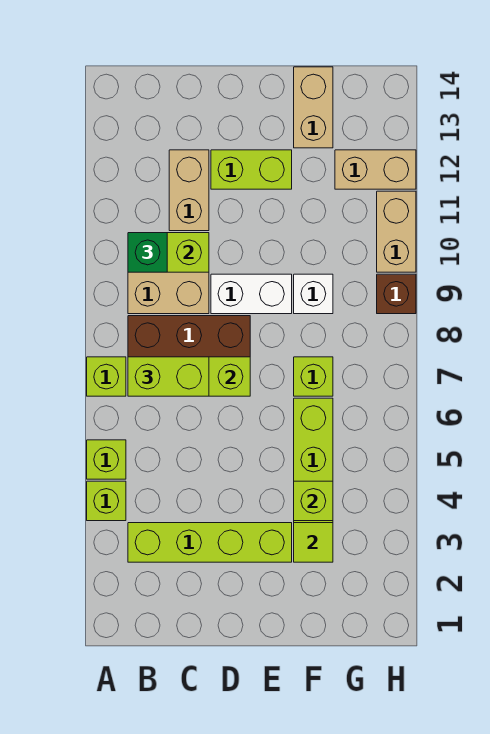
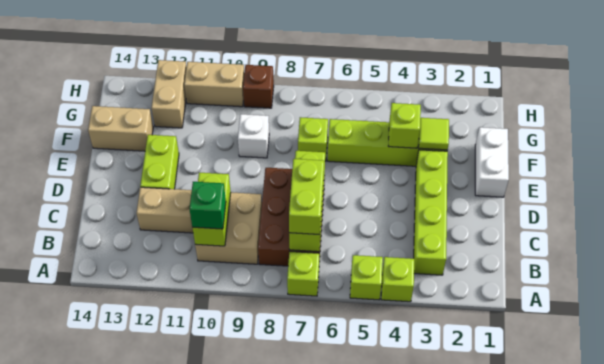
white 1x2 brick [211,274,292,314] -> white 1x2 brick moved to [475,127,509,197]

